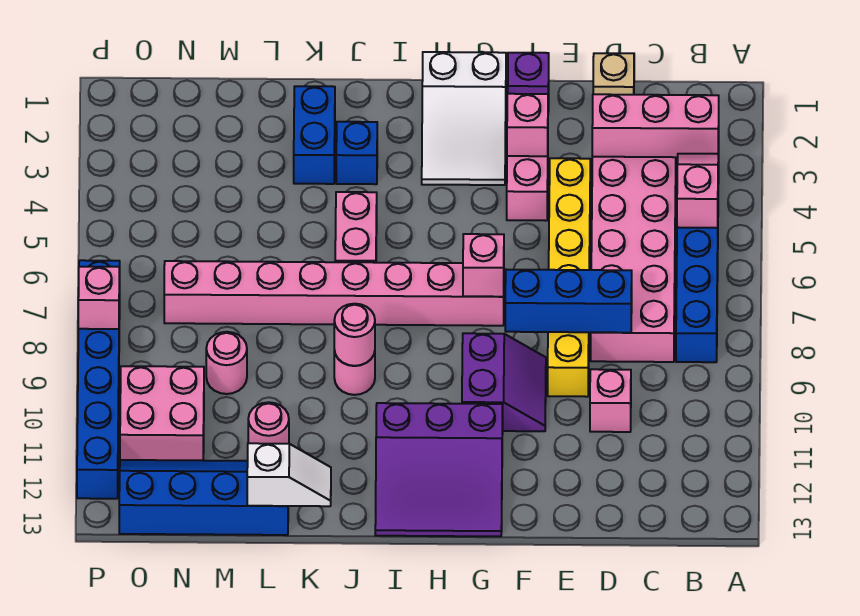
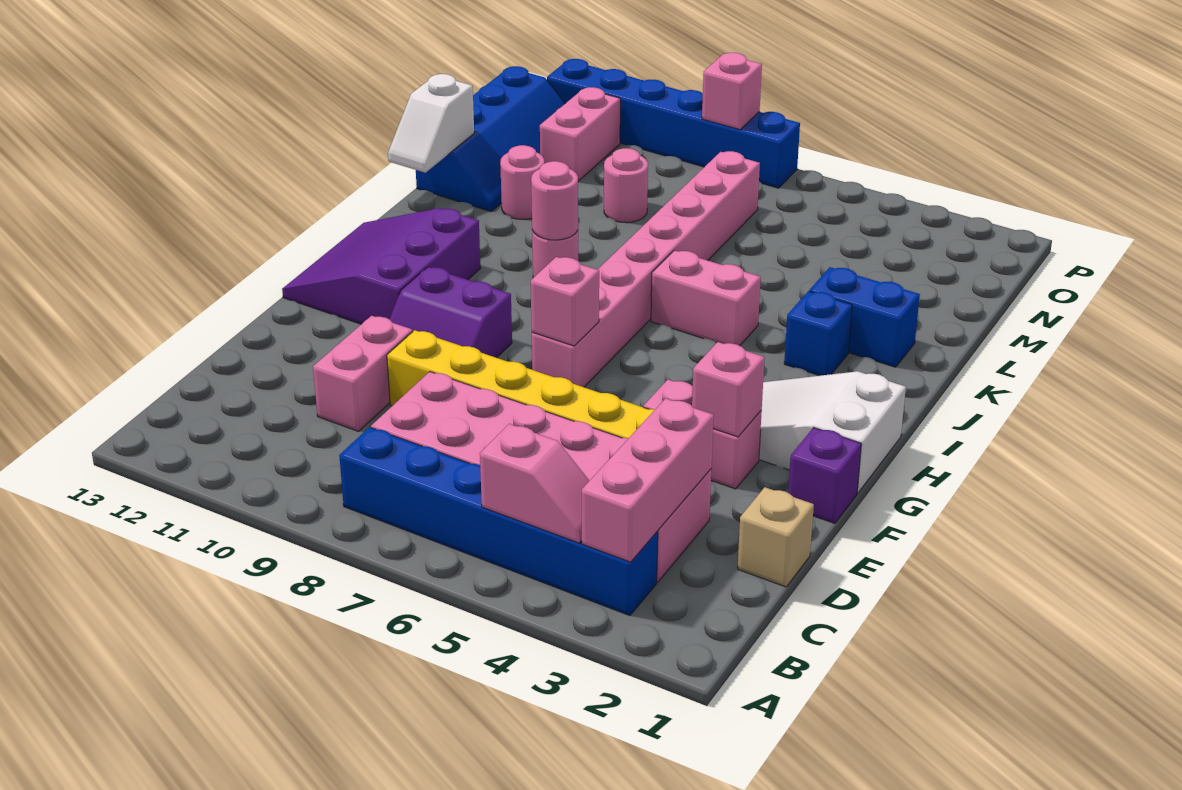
blue 1x3 brick [505,269,632,333] -> none
pink 1x1 brick [590,369,631,432] -> pink 1x2 brick [313,316,413,431]
pink 2x2 brick [120,366,204,460] -> pink 1x2 brick [540,87,620,181]

